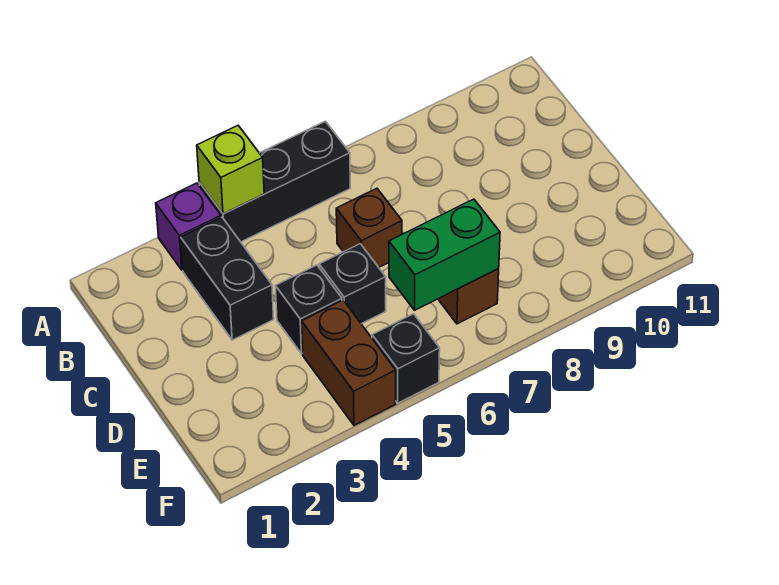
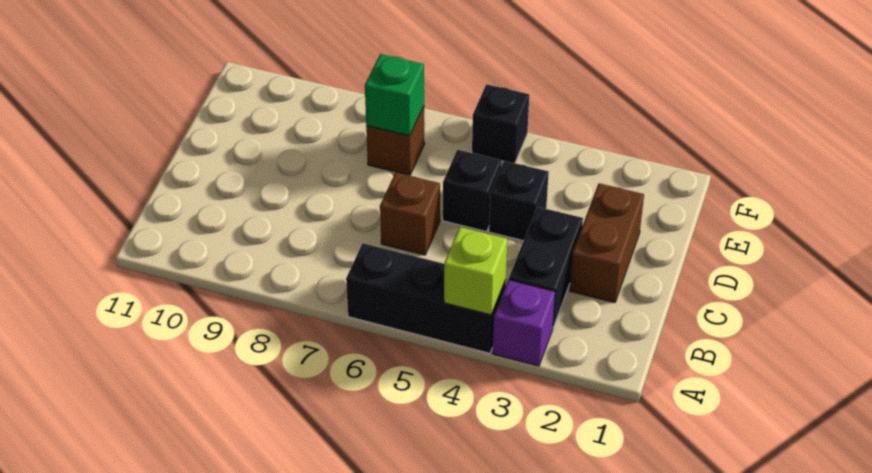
brown 1x2 brick [302,300,396,425] -> brown 1x2 brick moved to [569,183,644,303]
green 1x2 brick [389,199,500,310] -> green 1x1 brick [365,54,424,136]

